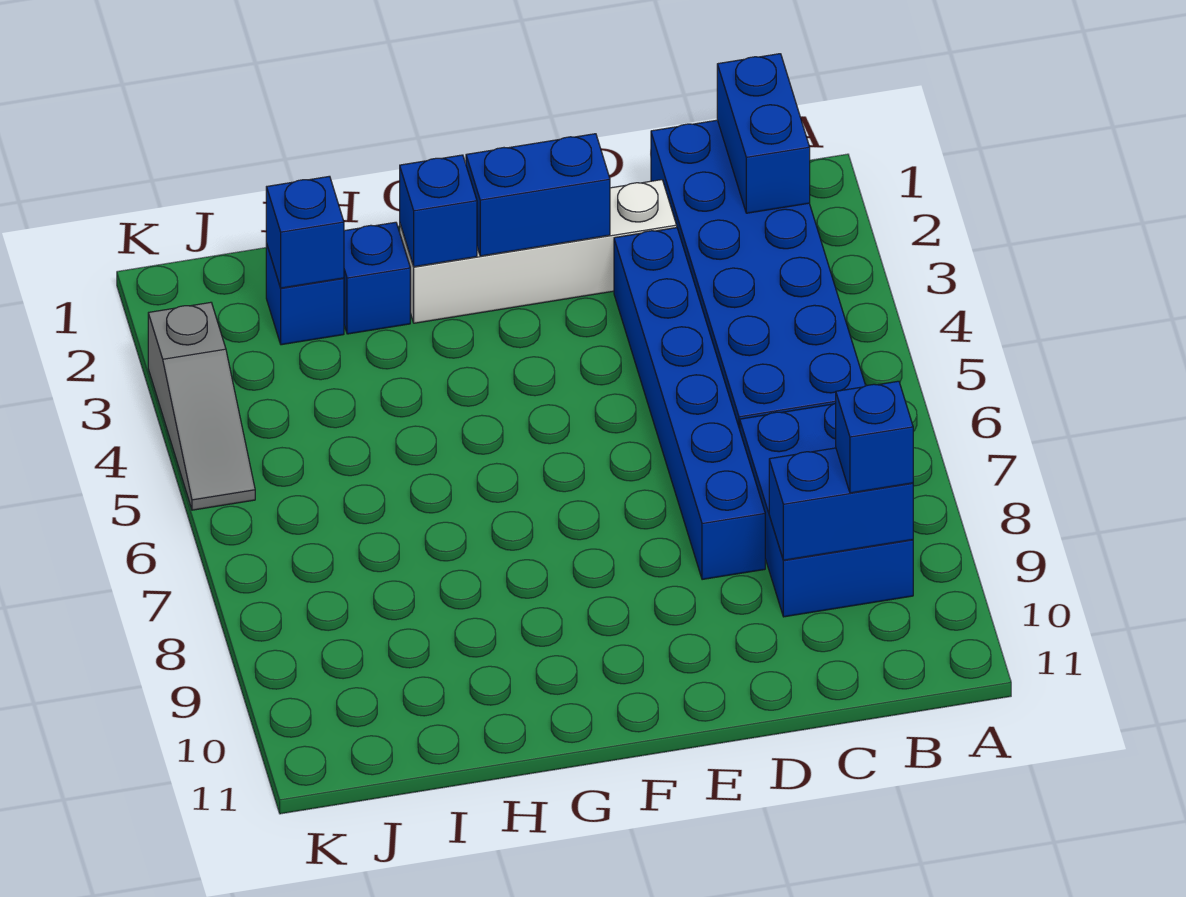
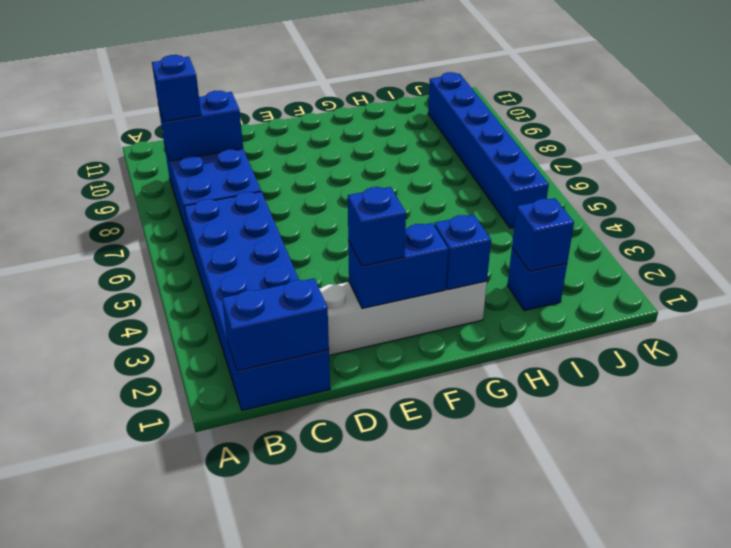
blue 1x2 brick [717,54,810,213] -> blue 1x2 brick turned to [222,278,329,371]
blue 1x6 brick [614,228,765,580] -> blue 1x6 brick moved to [428,72,549,228]
blue 1x1 brick [344,222,410,334] -> blue 1x1 brick moved to [348,187,406,266]
grey 1x3 slope [148,302,255,510] -> none

